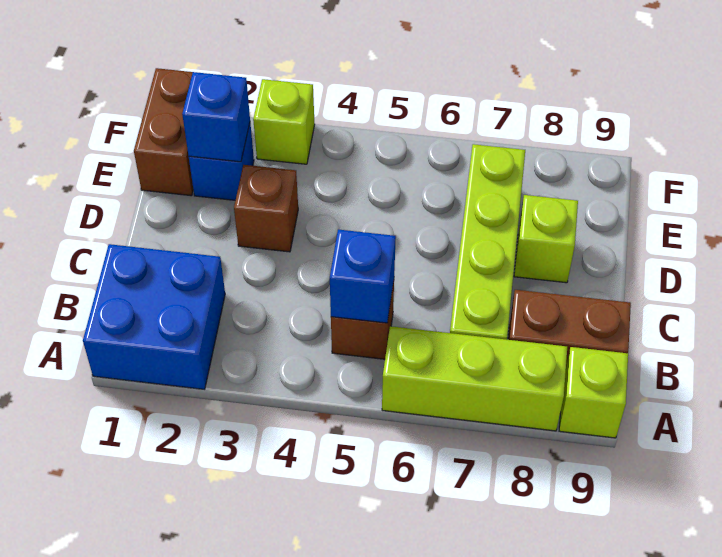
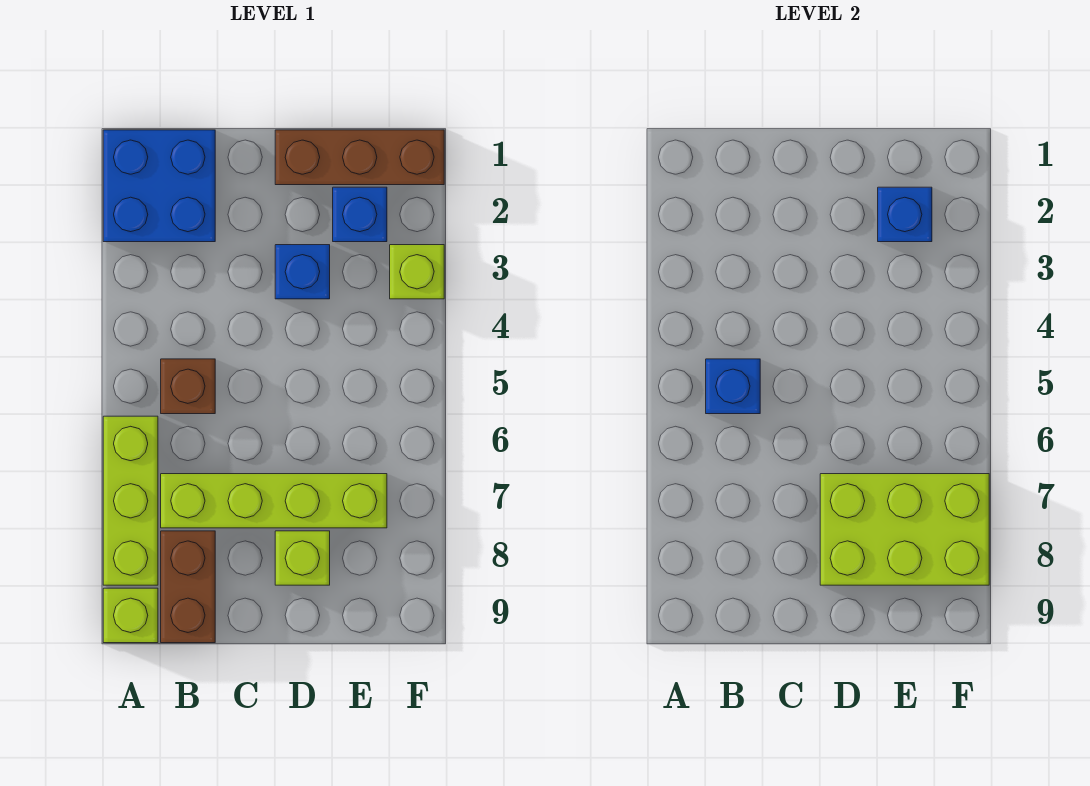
brown 1x1 brick [234,165,298,252] -> blue 1x1 brick [275,245,330,299]
none -> lime 2x3 brick [820,474,989,585]
brown 1x2 brick [134,68,193,196] -> brown 1x3 brick [275,130,444,185]

